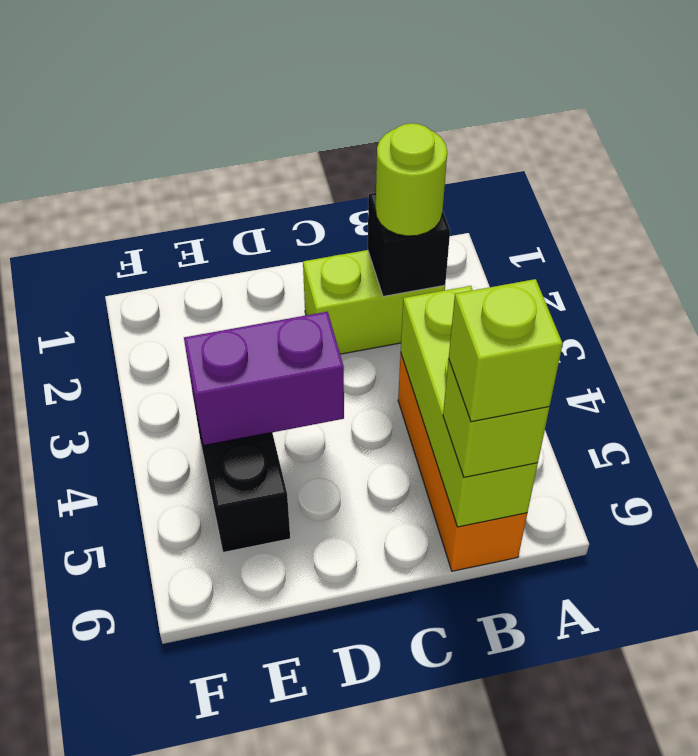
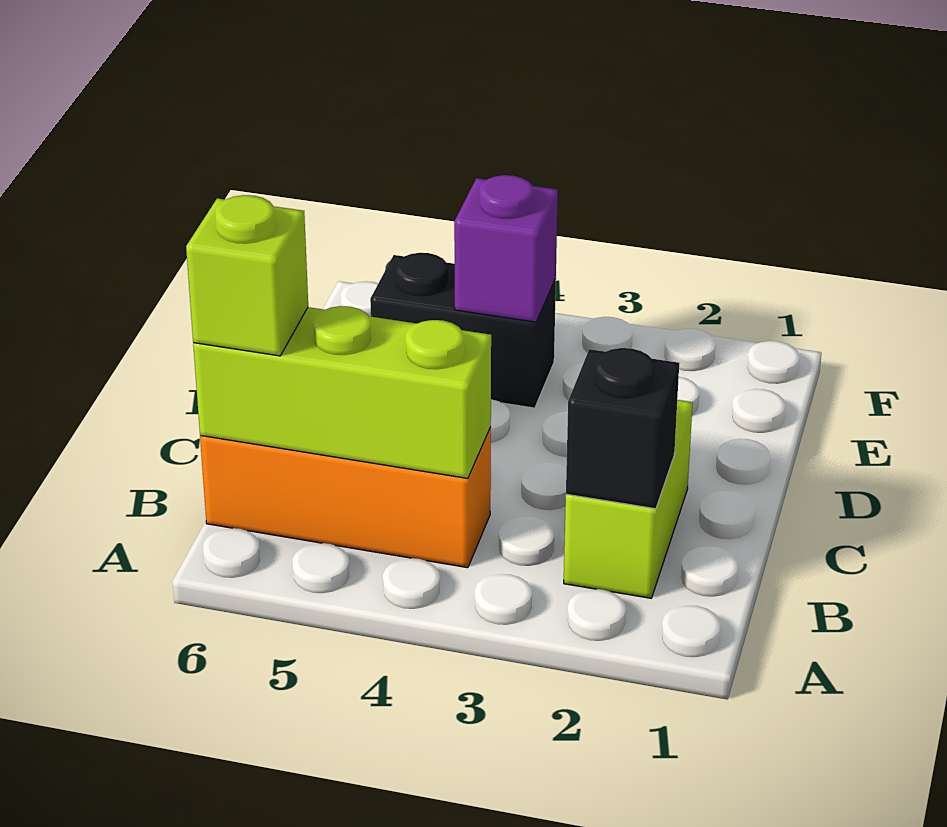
lime 1x1 round brick [376,123,447,236] -> none
lime 1x1 brick [449,279,563,422] -> none
purple 1x2 brick [184,312,344,446] -> purple 1x1 brick [454,175,558,322]

